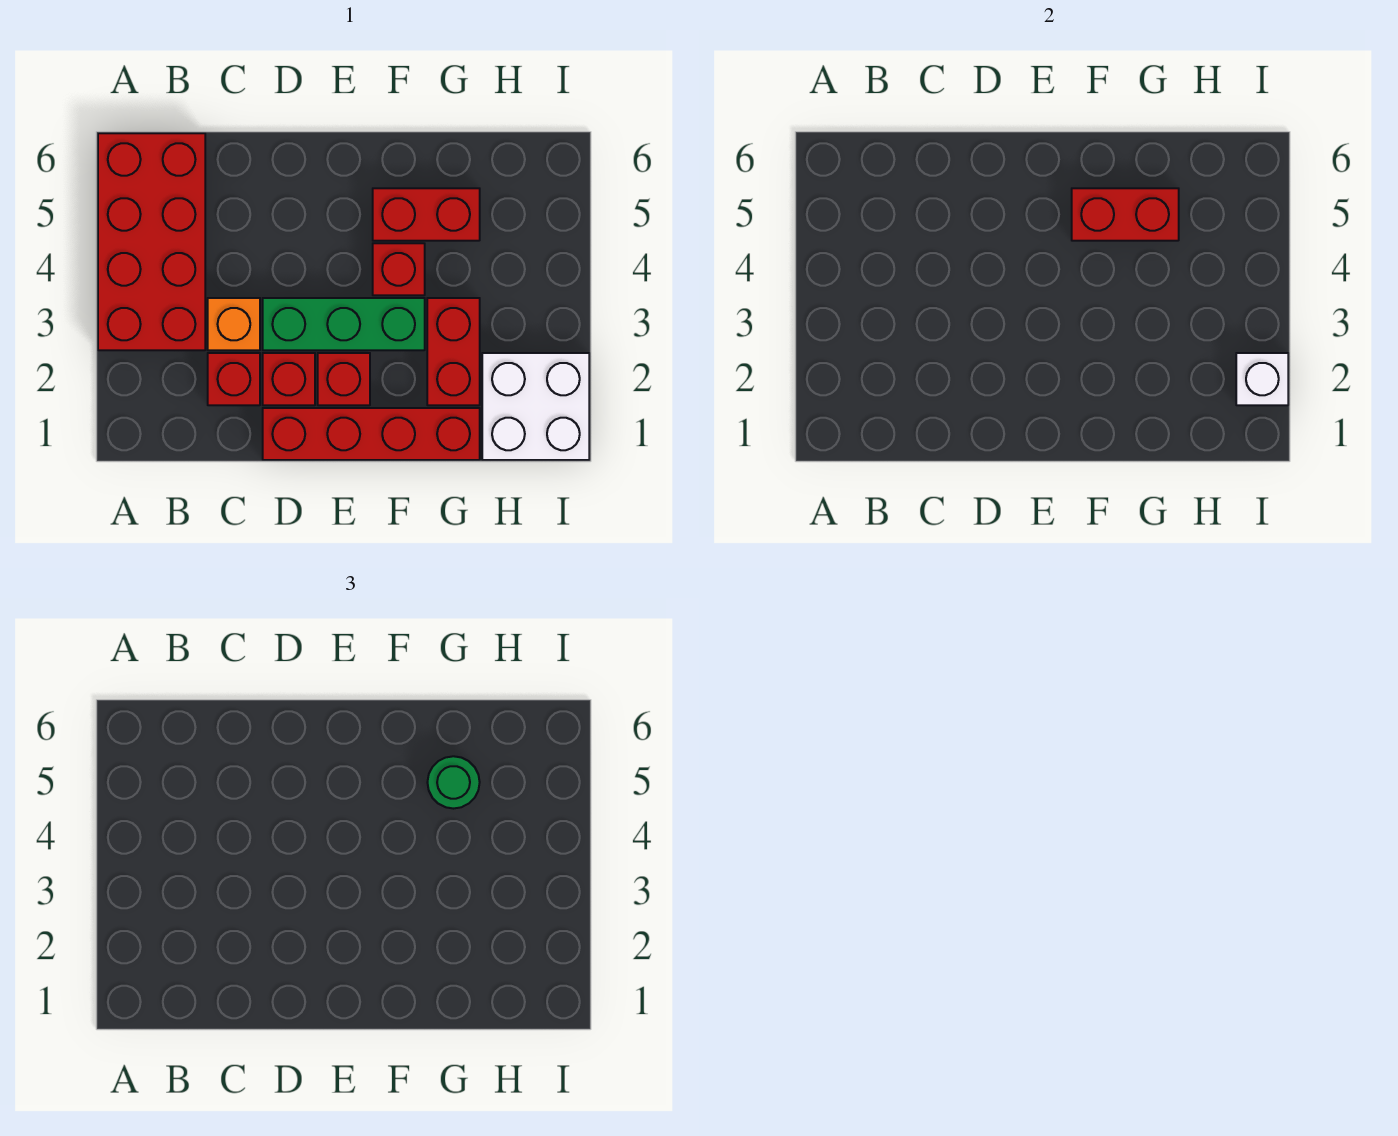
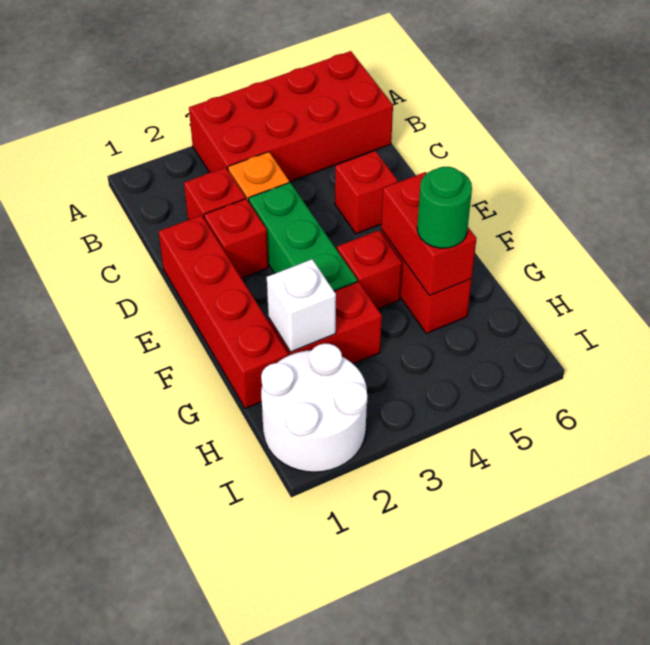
red 1x1 brick [318,353,370,405] -> red 1x1 brick moved to [335,151,397,234]
white 2x2 brick [482,353,589,460] -> white 2x2 round brick [261,344,367,472]
white 1x1 brick [1236,353,1288,405] -> white 1x1 brick moved to [267,259,336,352]

